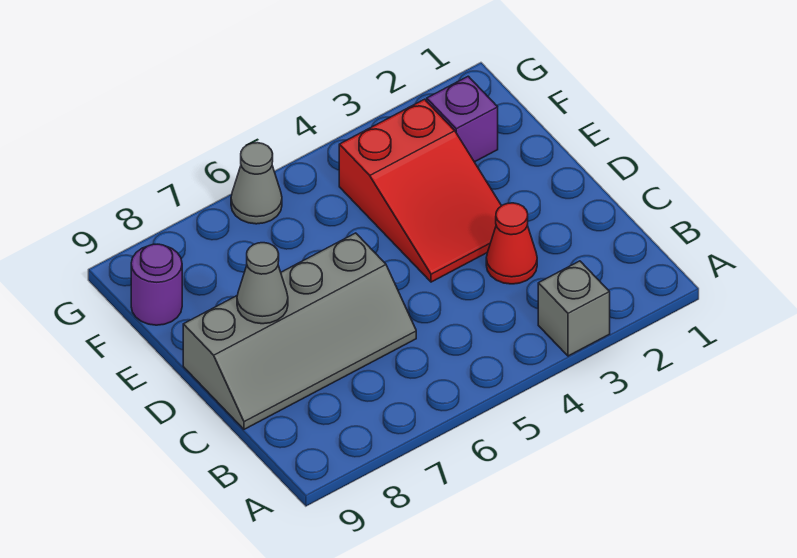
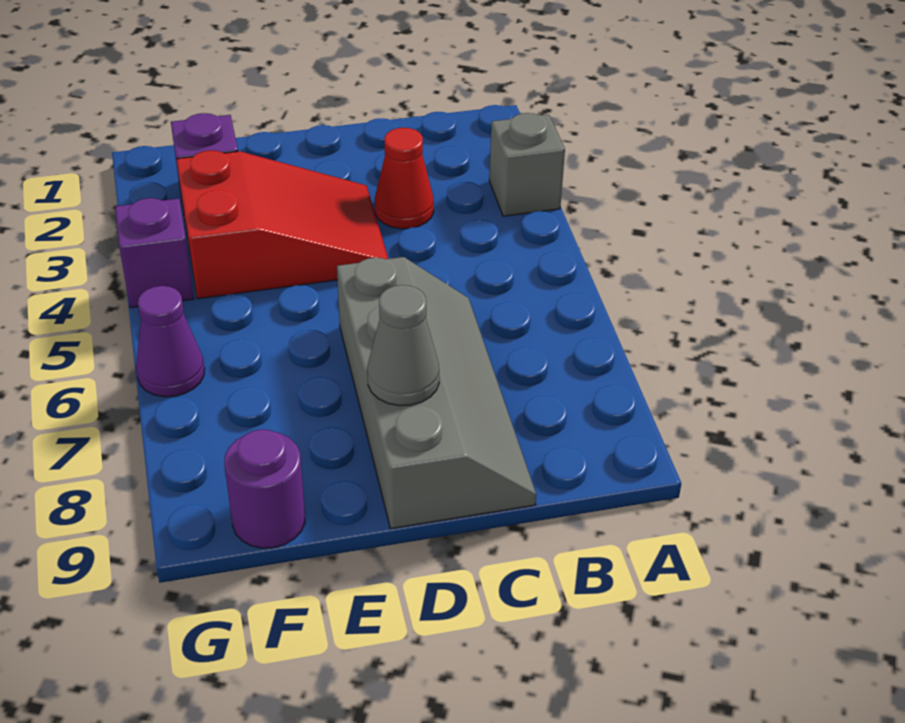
none -> purple 1x1 brick [115,198,194,308]
grey 1x1 cone [231,143,282,224] -> purple 1x1 cone [136,286,205,397]

